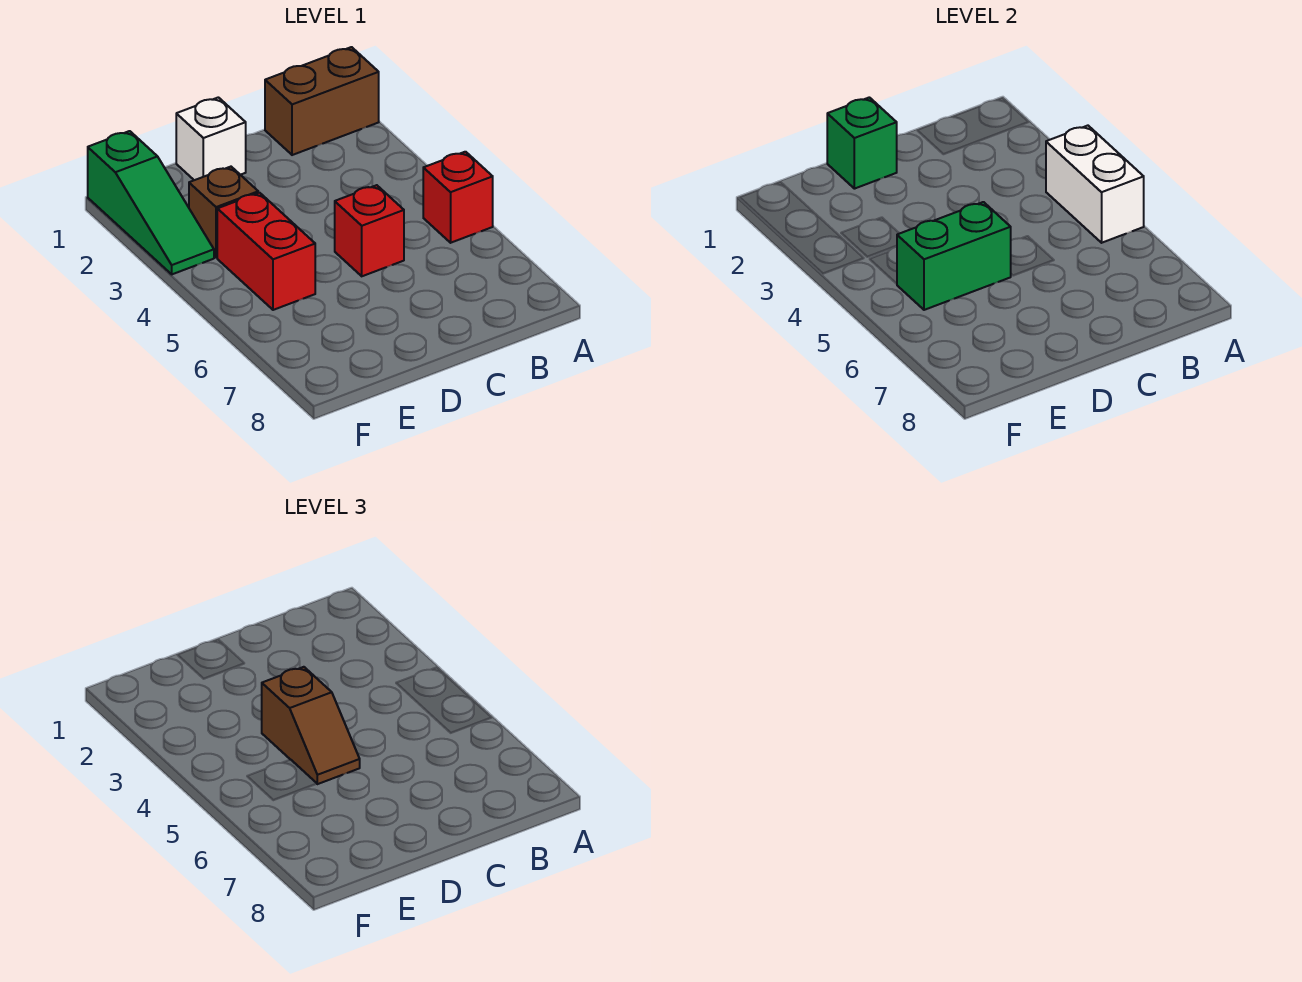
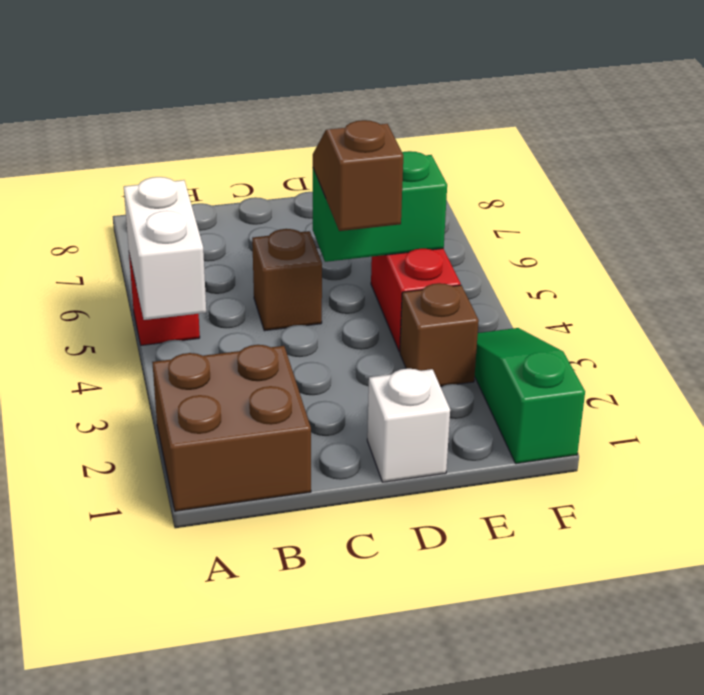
brown 1x2 brick [265,47,379,155] -> brown 2x2 brick [152,345,311,511]
red 1x1 brick [335,185,404,276] -> brown 1x1 brick [252,229,322,331]
green 1x1 brick [827,97,897,189] -> none

